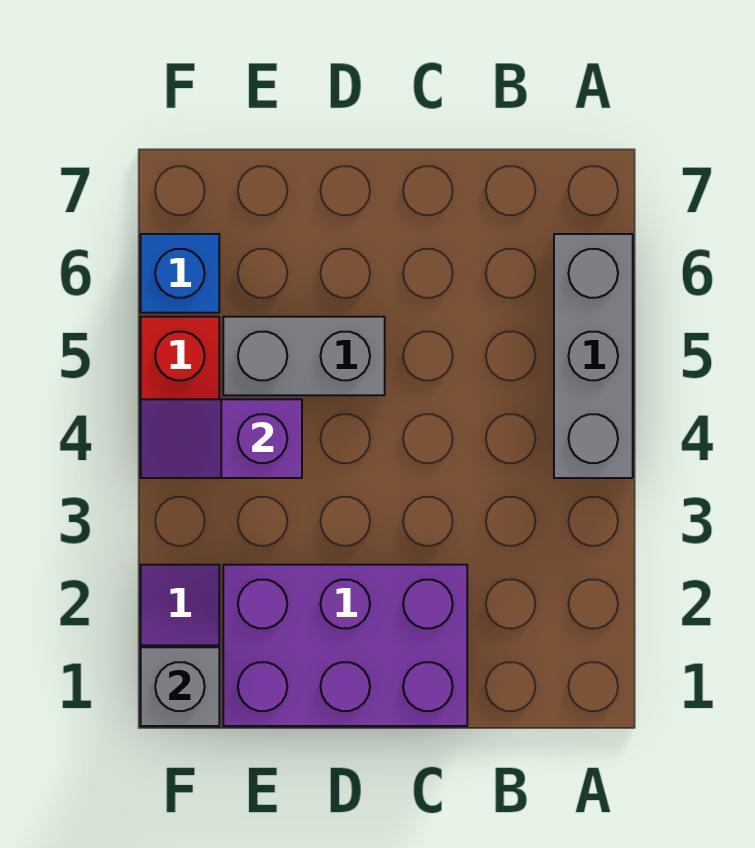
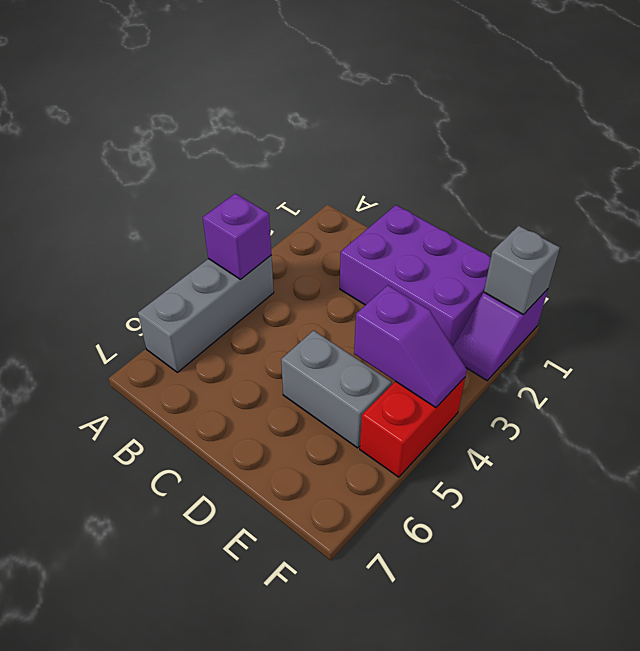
none -> purple 1x1 brick [203,193,271,279]
blue 1x1 brick [141,234,219,313] -> none

